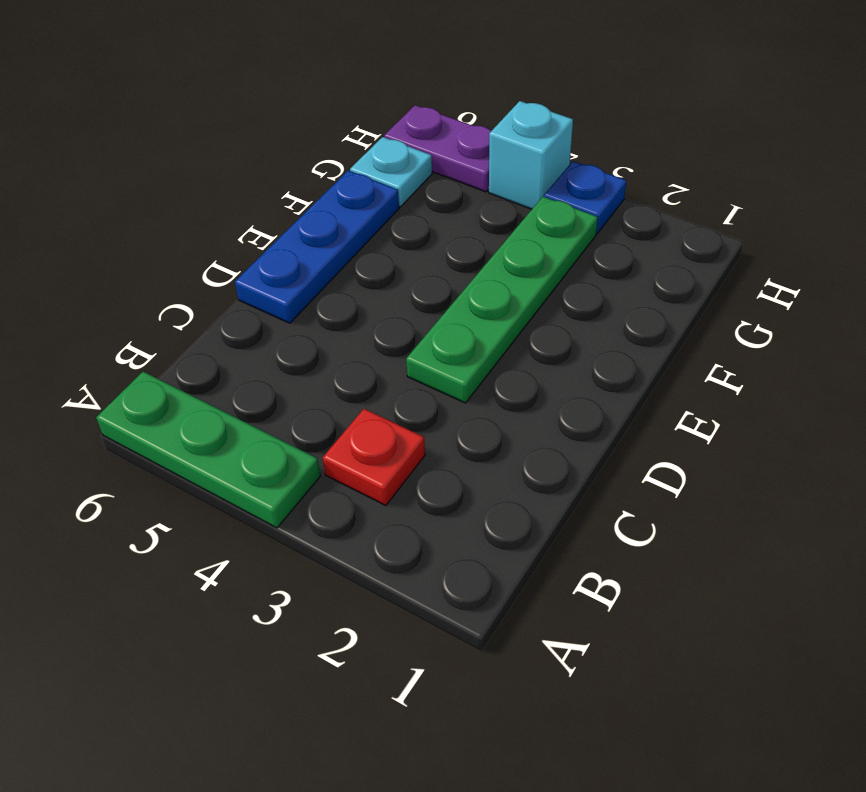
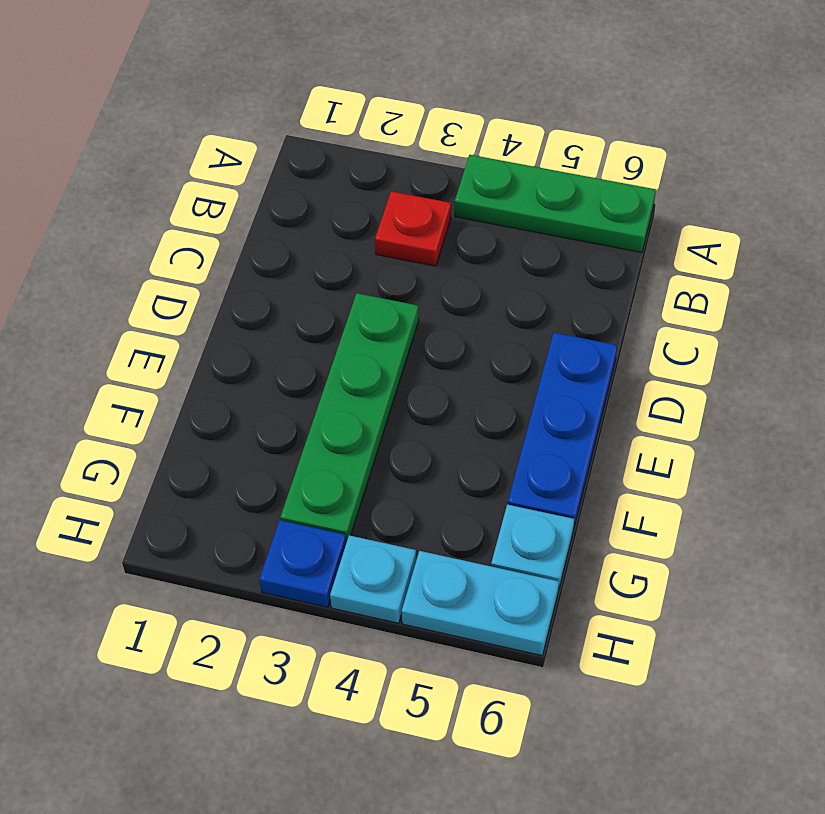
cyan 1x1 brick [489,101,573,209] -> cyan 1x1 plate [330,535,416,623]
purple 1x2 plate [384,105,491,192] -> cyan 1x2 plate [402,551,559,656]

